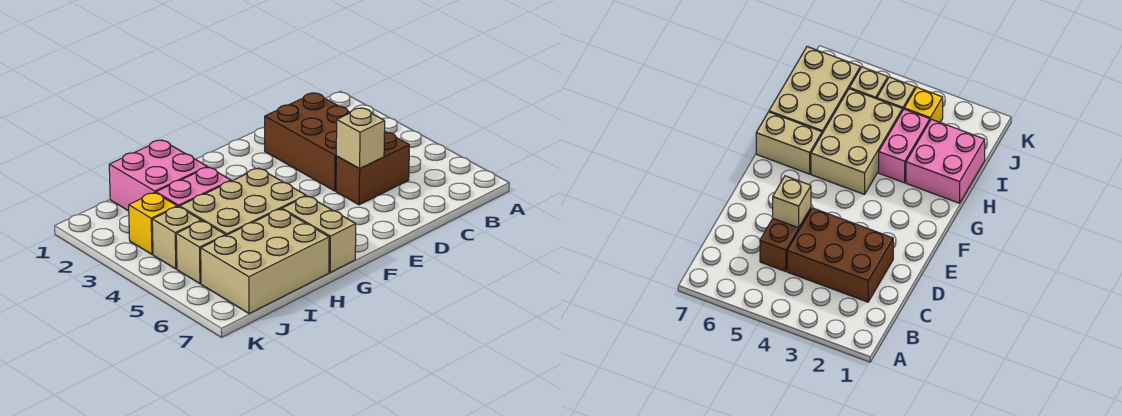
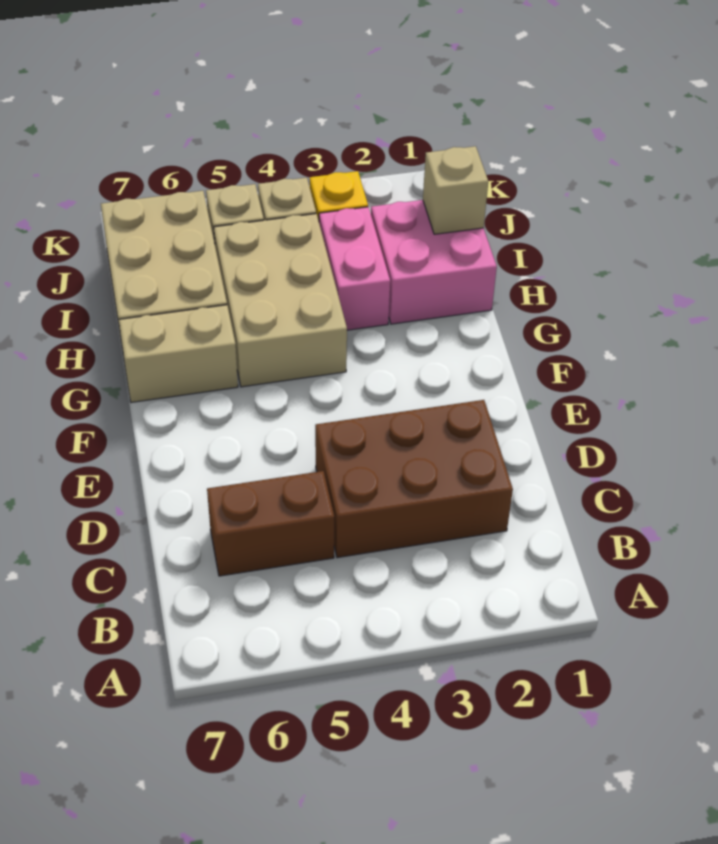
brown 1x2 brick [336,132,409,205] -> brown 1x2 brick turned to [207,471,334,576]
tan 1x1 brick [336,108,385,169] -> tan 1x1 brick moved to [423,146,488,234]

